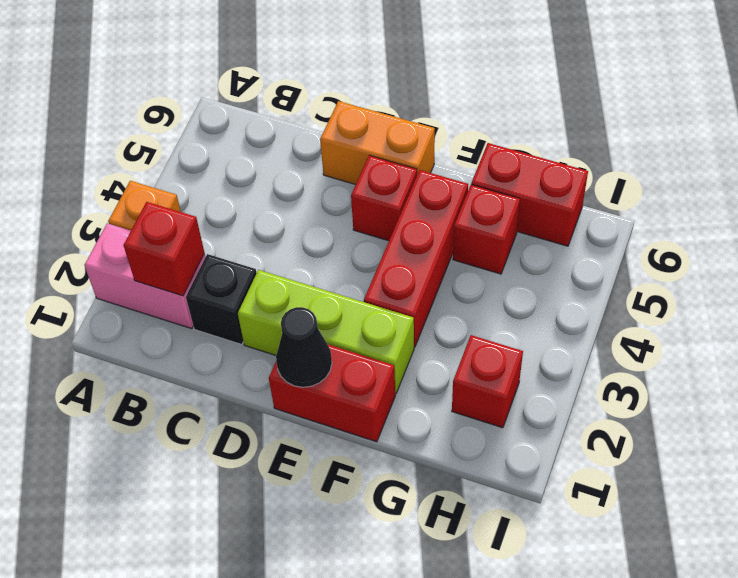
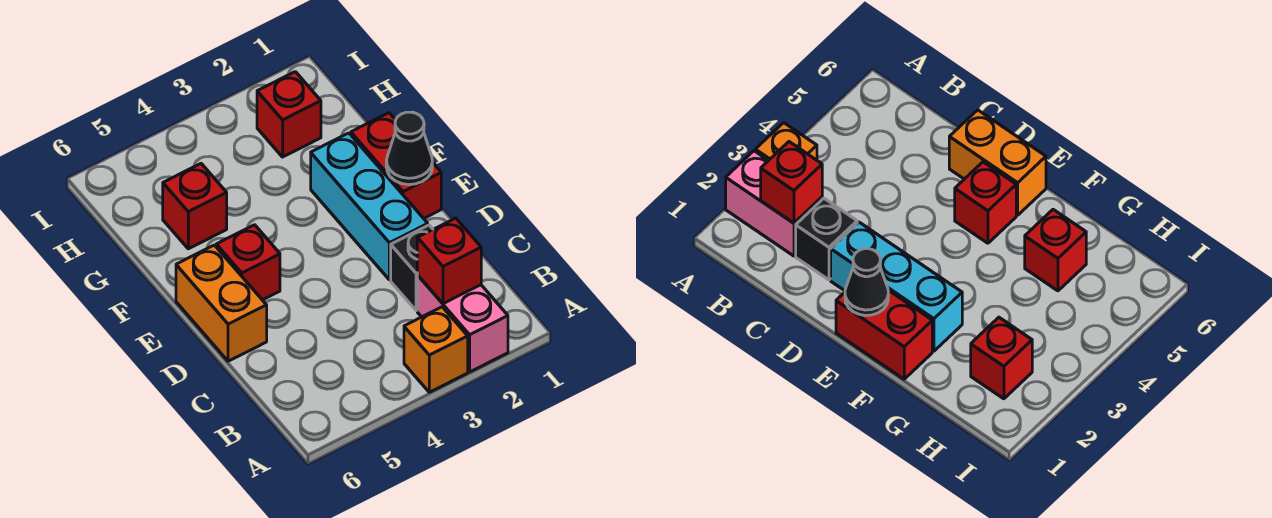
lime 1x3 brick [238,270,414,394] -> cyan 1x3 brick [311,133,428,280]
red 1x3 brick [364,170,468,347] -> none
red 1x2 brick [471,143,588,246] -> none

